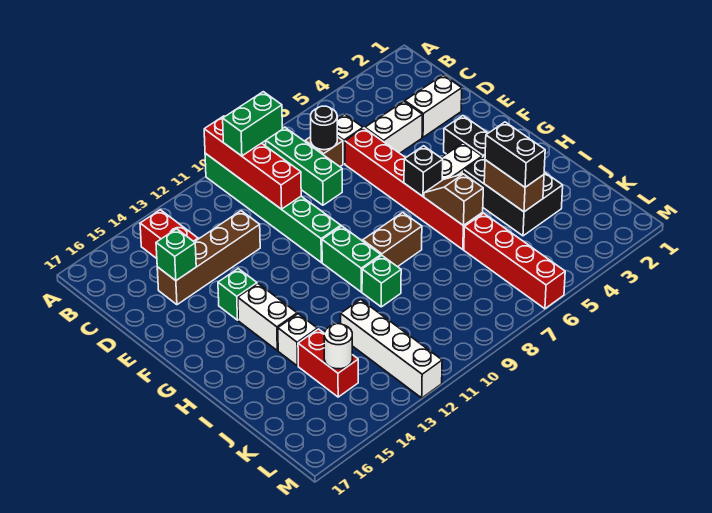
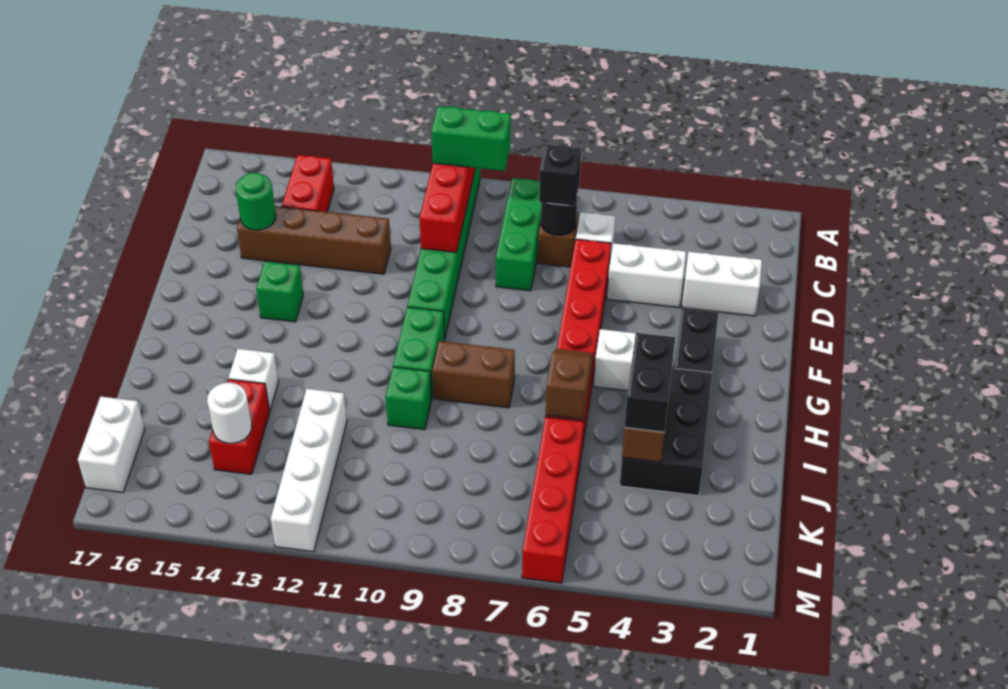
green 1x1 brick [156,229,196,281] -> green 1x1 round brick [236,172,276,230]
black 1x1 brick [404,146,443,196] -> black 1x1 brick moved to [539,144,581,206]
white 1x2 brick [238,284,297,351] -> white 1x2 brick moved to [78,396,145,492]

